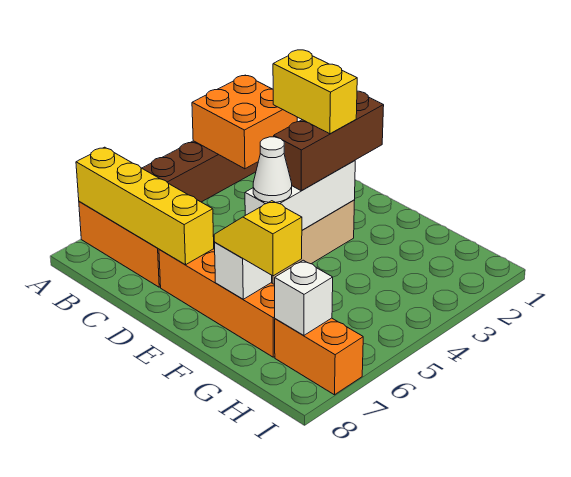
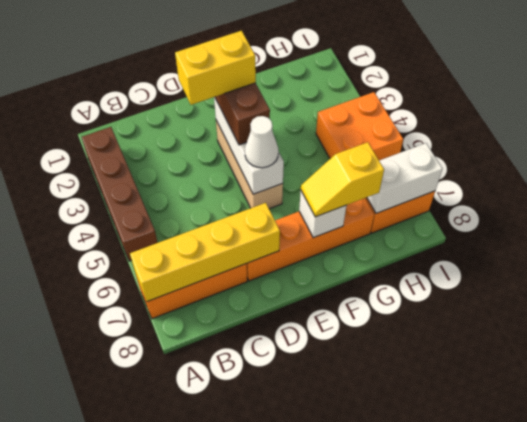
orange 2x2 brick [192,75,297,169] -> orange 2x2 brick moved to [316,92,403,160]
white 1x1 brick [275,260,333,335] -> white 1x2 brick [367,143,442,213]

